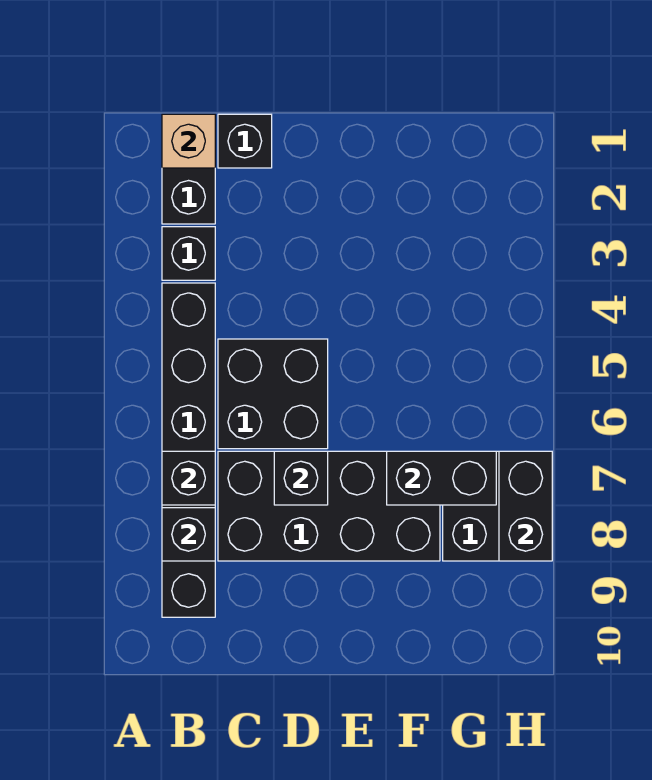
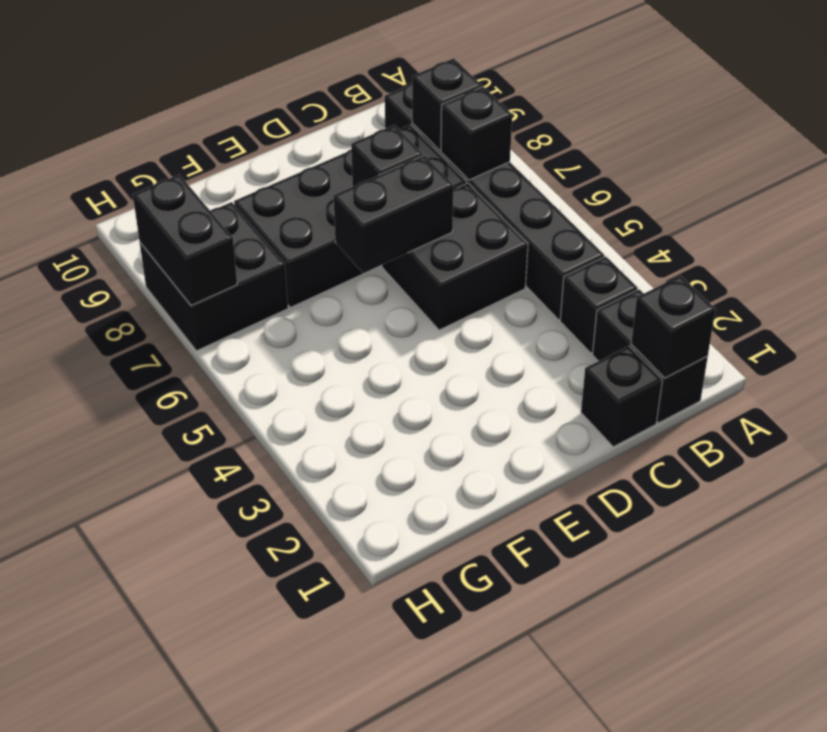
tan 1x1 brick [162,114,215,168] -> black 1x1 brick [631,276,715,378]
black 1x2 brick [387,451,496,505] -> black 1x2 brick moved to [334,155,453,273]

